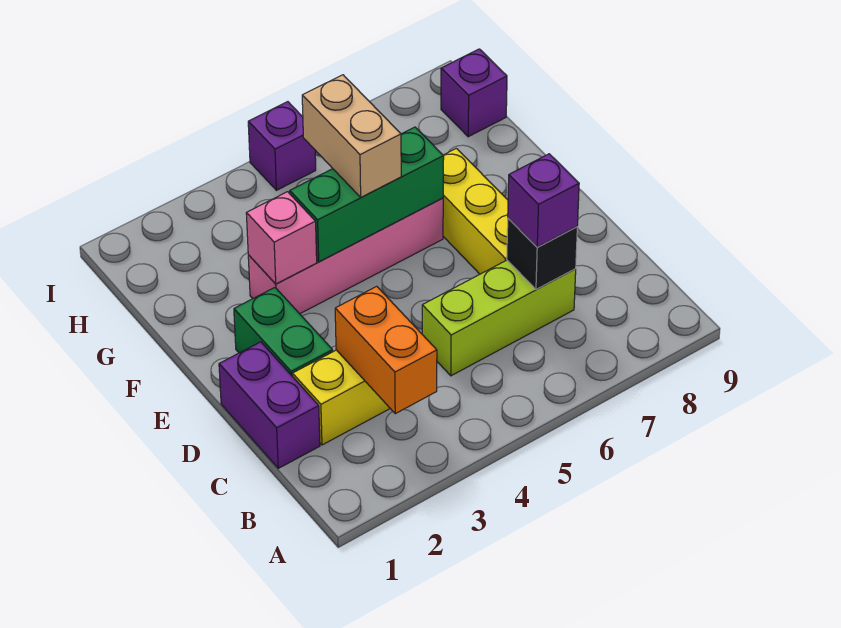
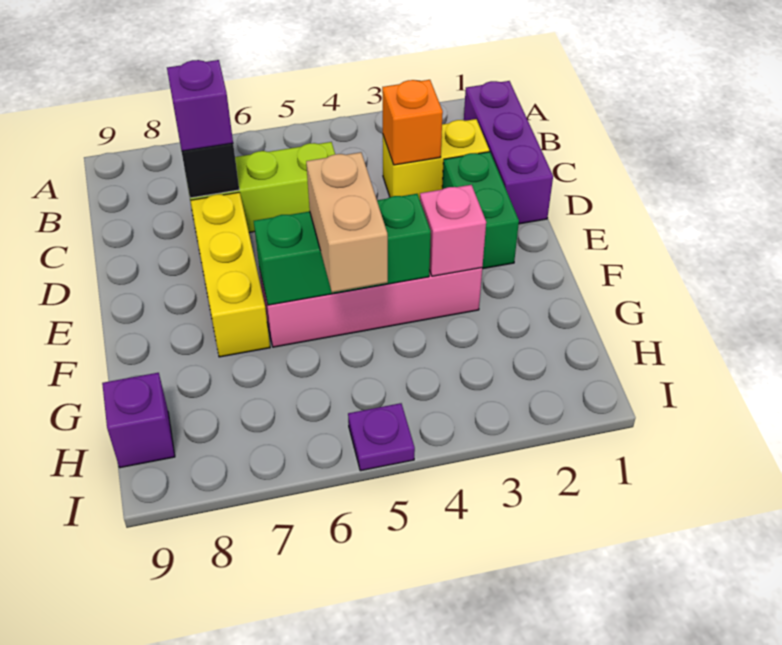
orange 1x2 brick [335,286,437,414] -> orange 1x1 brick [382,80,443,165]
purple 1x2 brick [219,342,320,468] -> purple 1x3 brick [464,81,553,224]
purple 1x1 brick [248,102,316,190] -> purple 1x1 plate [348,403,415,471]

